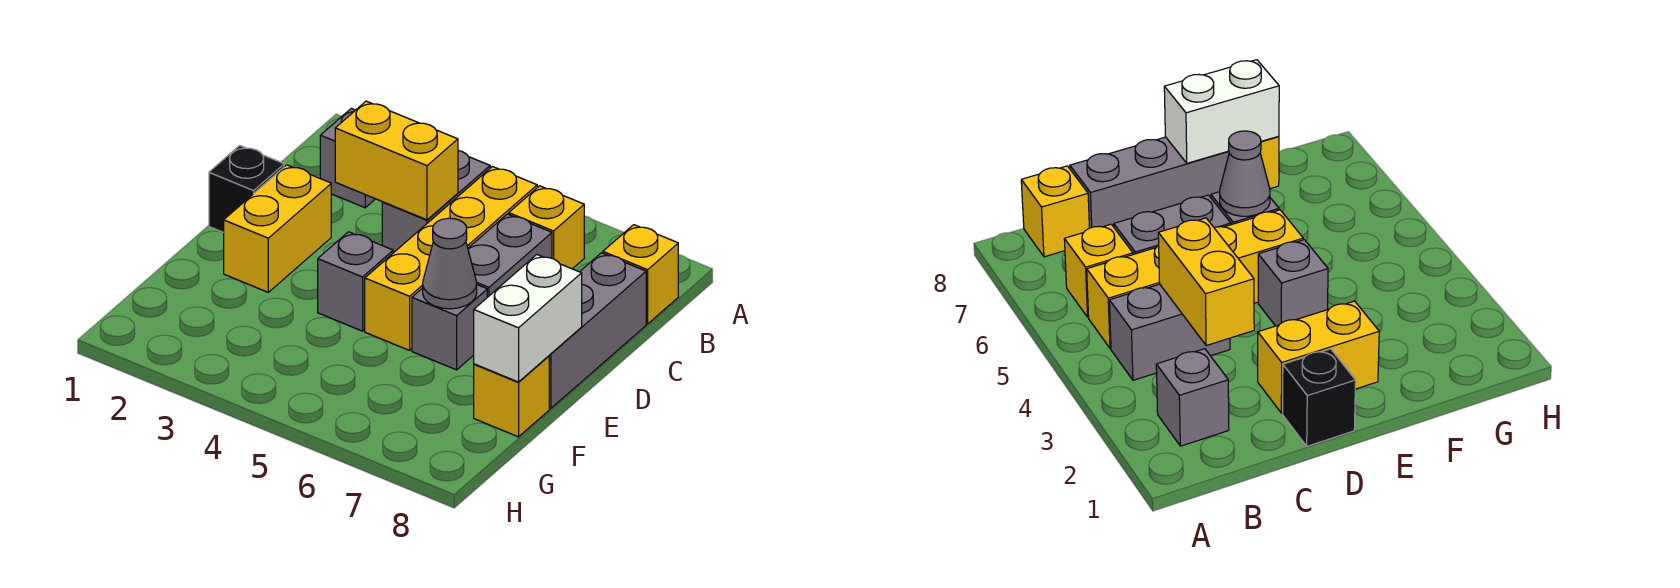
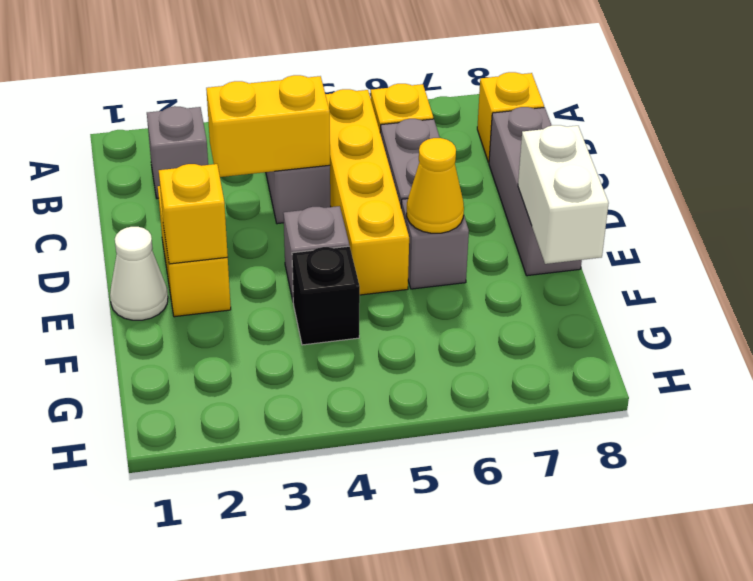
black 1x1 brick [209,146,284,233] -> black 1x1 brick moved to [292,246,360,345]
none -> white 1x1 cone [110,227,168,320]
grey 1x1 cone [423,218,477,309] -> yellow 1x1 cone [407,138,464,233]
yellow 1x1 brick [474,356,549,437] -> yellow 1x1 brick moved to [159,164,228,264]

